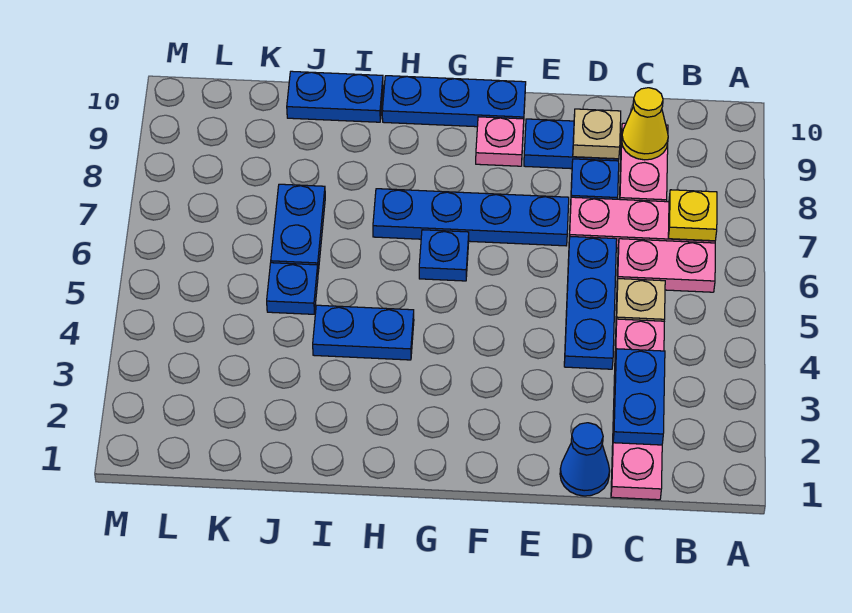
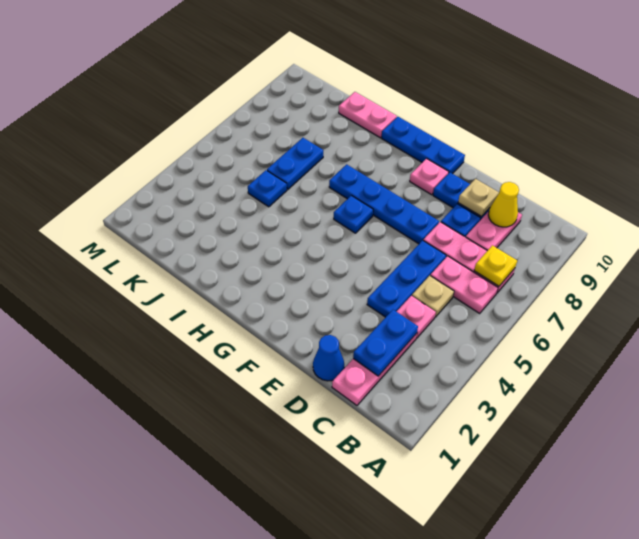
blue 1x2 plate [313,305,414,360] -> none
blue 1x2 plate [287,71,383,122] -> pink 1x2 plate [339,92,397,138]

